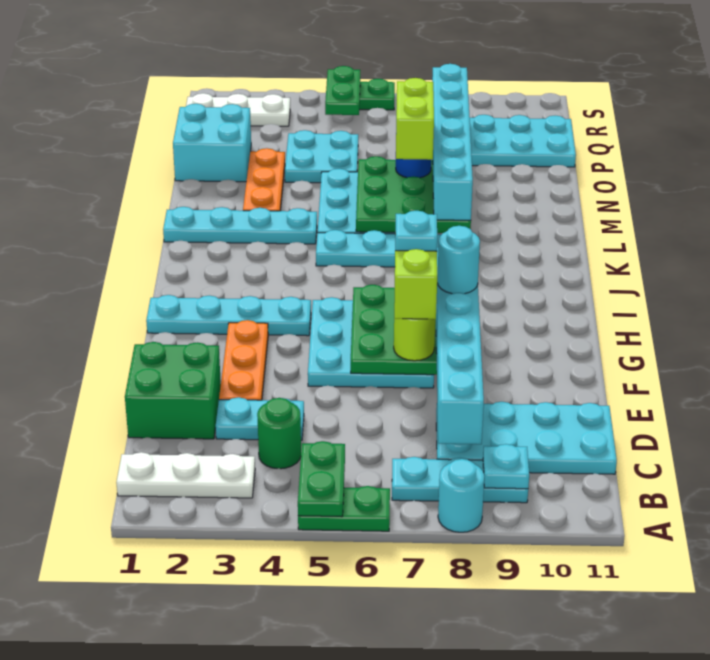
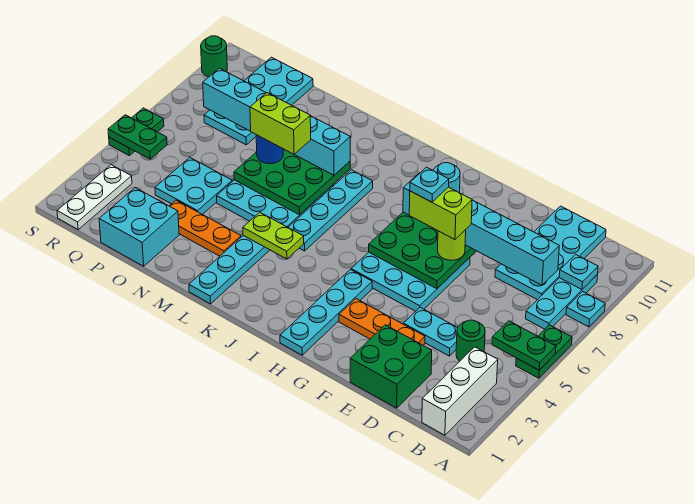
cyan 1x1 round brick [438,459,484,532] -> cyan 1x1 plate [566,292,605,327]
white 1x3 plate [116,452,255,498] -> white 1x3 brick [422,347,498,435]
cyan 1x2 plate [216,397,304,440] -> cyan 1x2 plate turned to [403,307,457,356]
none -> lime 1x2 plate [243,212,304,259]
none -> green 1x1 round brick [201,36,227,77]

